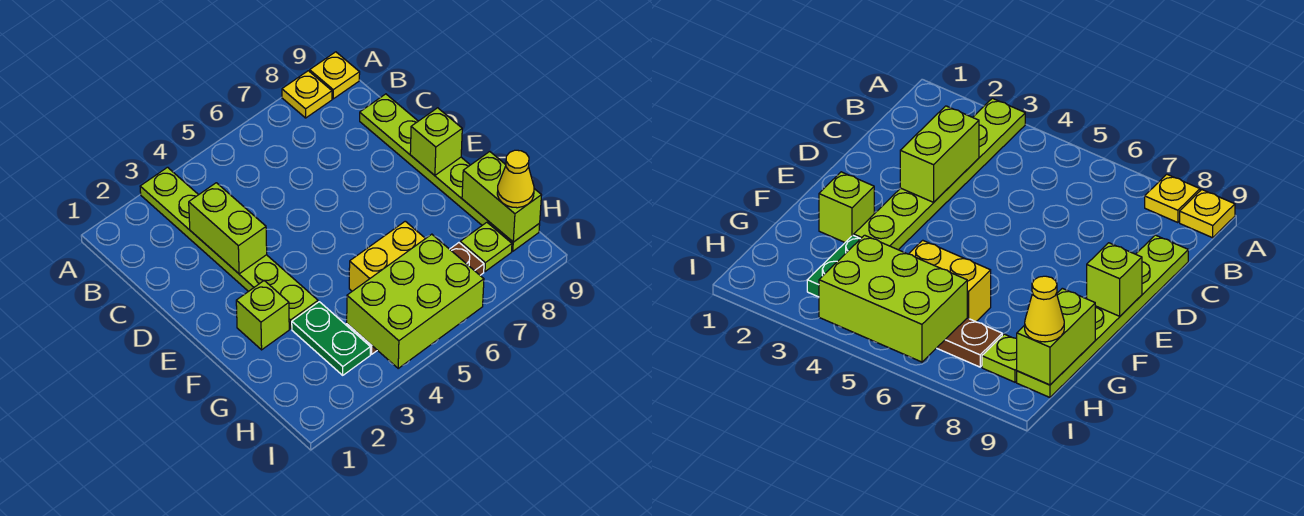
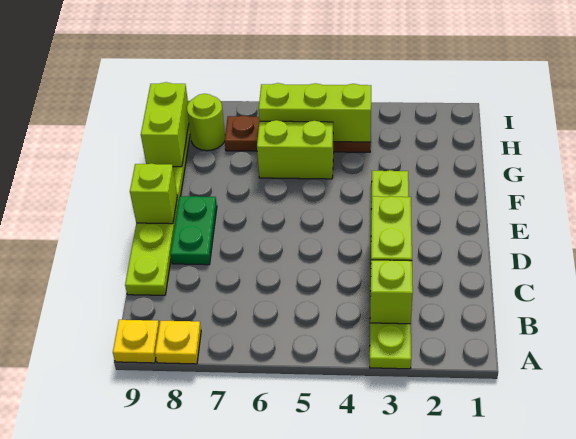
lime 1x1 brick [236,281,289,350] -> lime 1x1 brick moved to [370,260,413,324]
green 1x2 plate [292,302,370,375] -> green 1x2 plate moved to [170,196,217,265]
yellow 1x2 brick [349,221,426,291] -> lime 1x2 brick [257,120,334,179]
lime 2x3 brick [347,234,484,368] -> lime 1x3 brick [259,83,371,142]
lime 1x1 plate [460,222,512,272] -> lime 1x1 round brick [187,94,225,151]
yellow 1x1 cone [497,150,534,208] -> none

